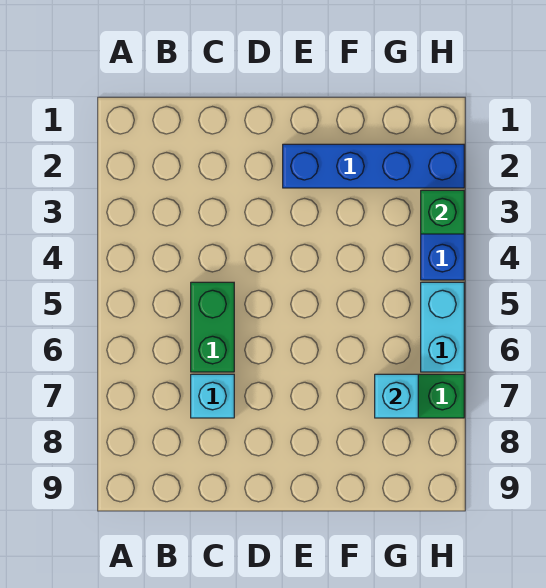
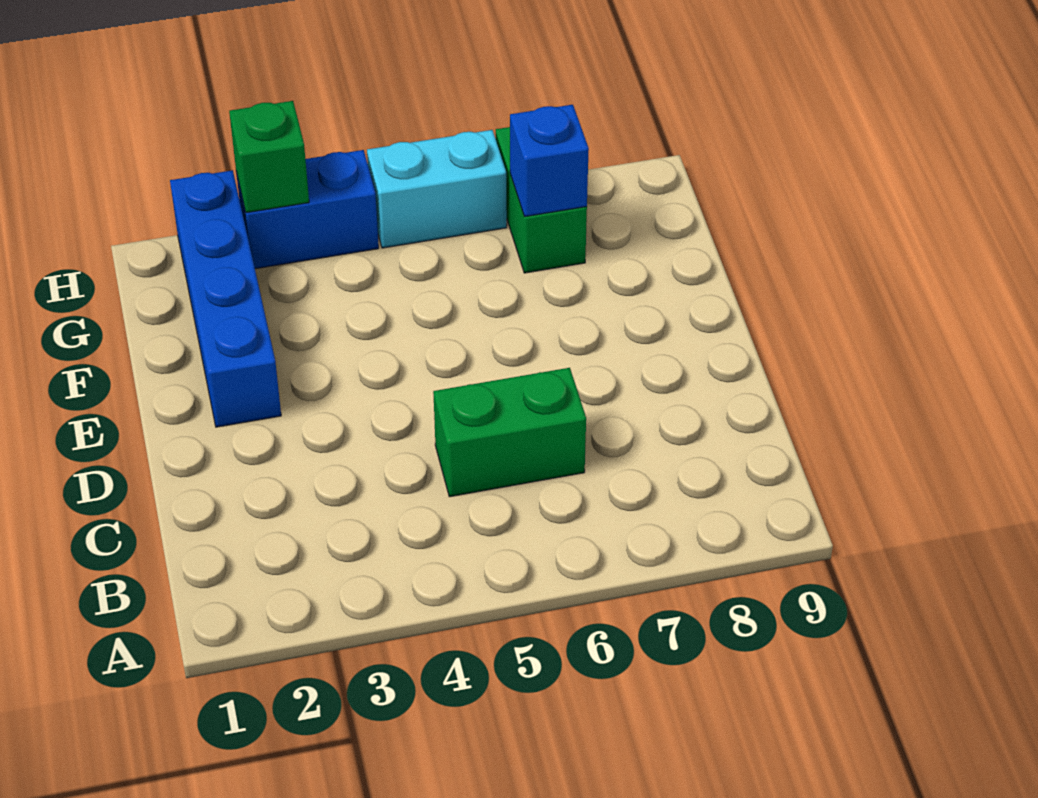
cyan 1x1 brick [191,374,234,418] -> none
cyan 1x1 brick [375,374,418,418] -> blue 1x1 brick [510,105,589,217]

